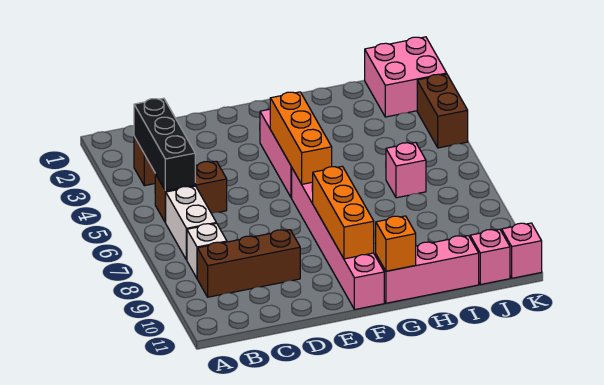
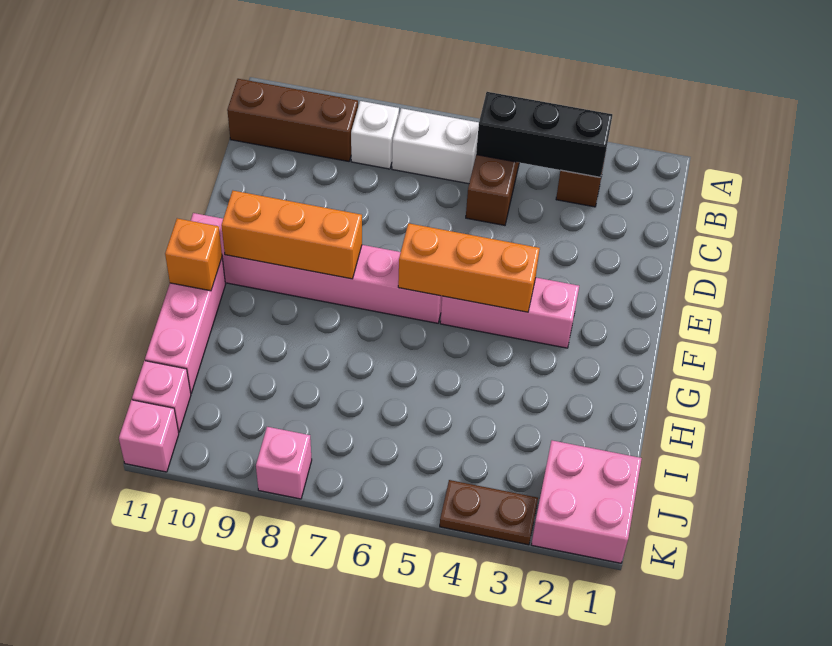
brown 1x3 brick [197,230,300,297] -> brown 1x3 brick turned to [227,79,358,161]
pink 1x1 brick [386,142,426,198] -> pink 1x1 brick moved to [256,427,312,499]
brown 1x2 brick [417,74,468,148] -> brown 1x2 plate [440,480,538,545]

